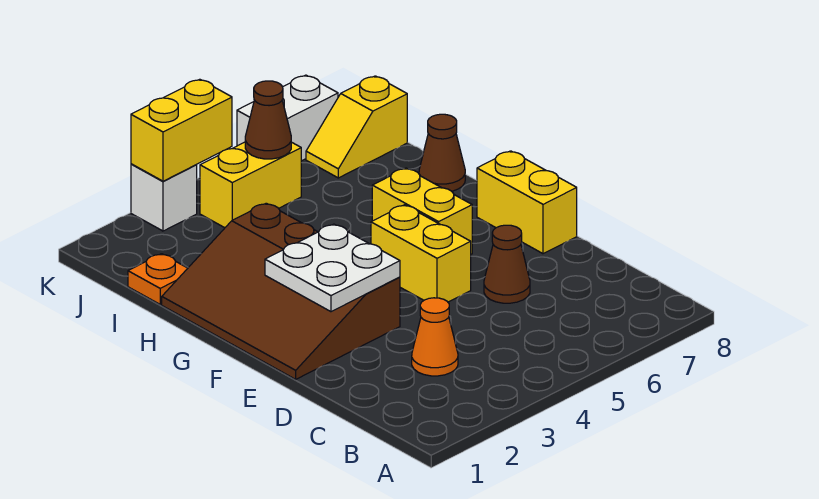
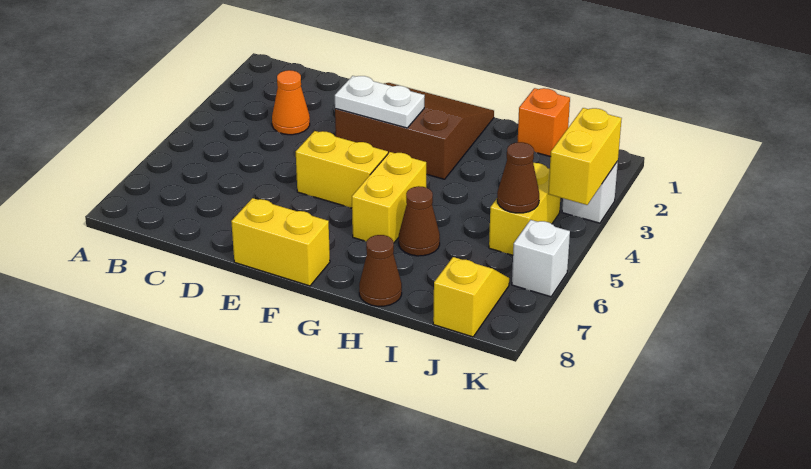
brown 1x1 cone [484,225,530,303] -> brown 1x1 cone moved to [399,186,440,256]
brown 3x4 slope [162,203,400,379] -> brown 3x3 slope [335,83,494,179]
white 2x2 plate [265,224,400,312] -> white 1x2 plate [335,76,425,128]
yellow 1x2 brick [372,168,472,254] -> yellow 1x2 brick turned to [352,152,426,243]
orange 1x1 plate [128,254,188,304] -> orange 1x1 brick [518,88,570,157]
white 1x2 brick [237,75,338,161] -> white 1x1 brick [512,220,570,297]

